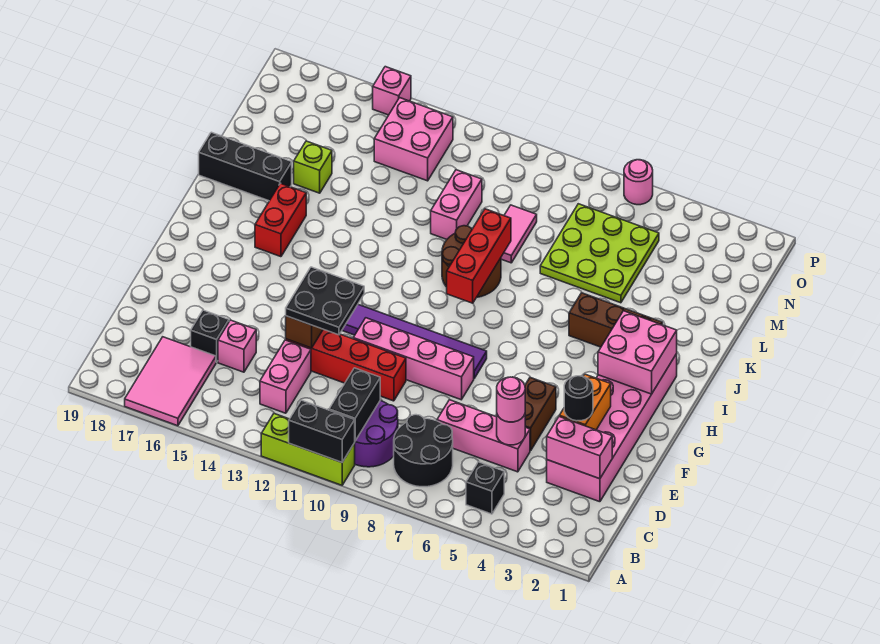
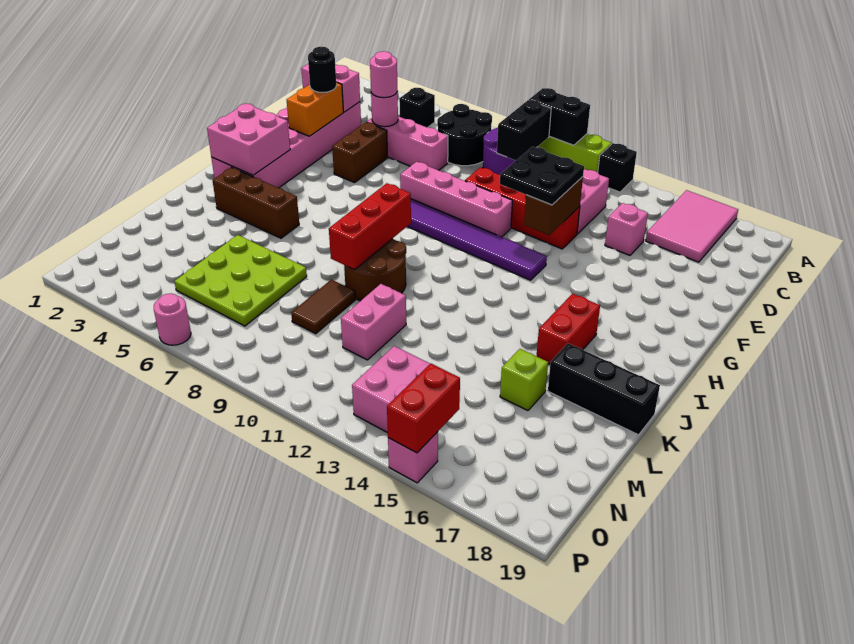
black 1x1 brick [191,310,229,362] -> black 1x1 brick moved to [598,143,637,192]
pink 1x2 tile [501,205,537,263] -> brown 1x2 tile [291,280,355,334]
none -> red 1x2 brick [387,364,460,453]

